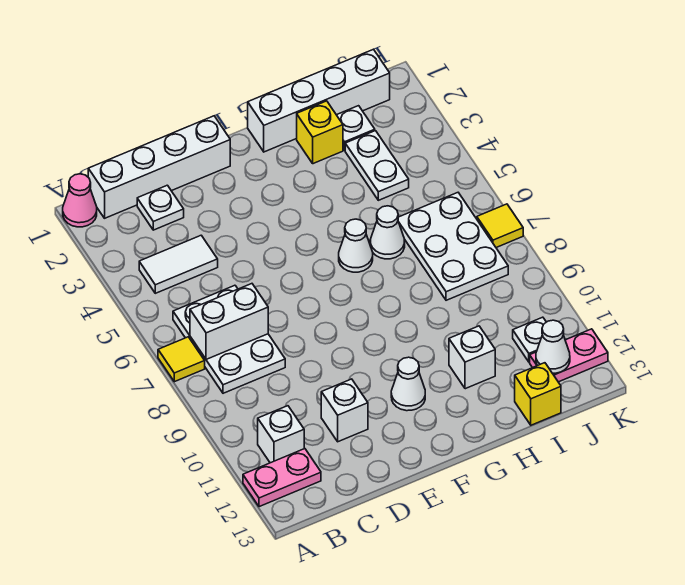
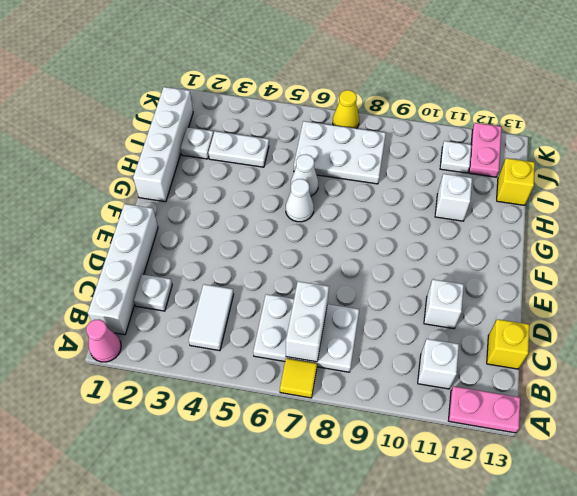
pink 1x2 plate [243,448,321,507] -> pink 1x2 plate turned to [448,386,520,433]
white 1x1 cone [391,357,425,411] -> none
yellow 1x1 brick [297,101,343,164] -> yellow 1x1 brick moved to [487,319,529,369]
white 1x1 cone [536,320,570,373] -> none
yellow 1x1 tile [477,204,523,248] -> yellow 1x1 cone [333,90,359,129]

